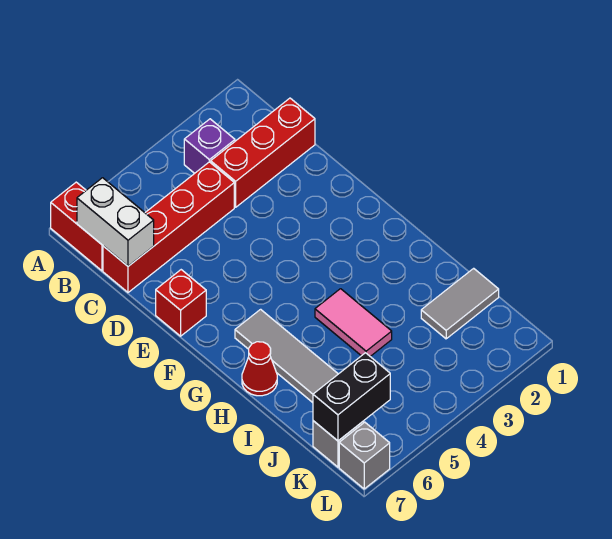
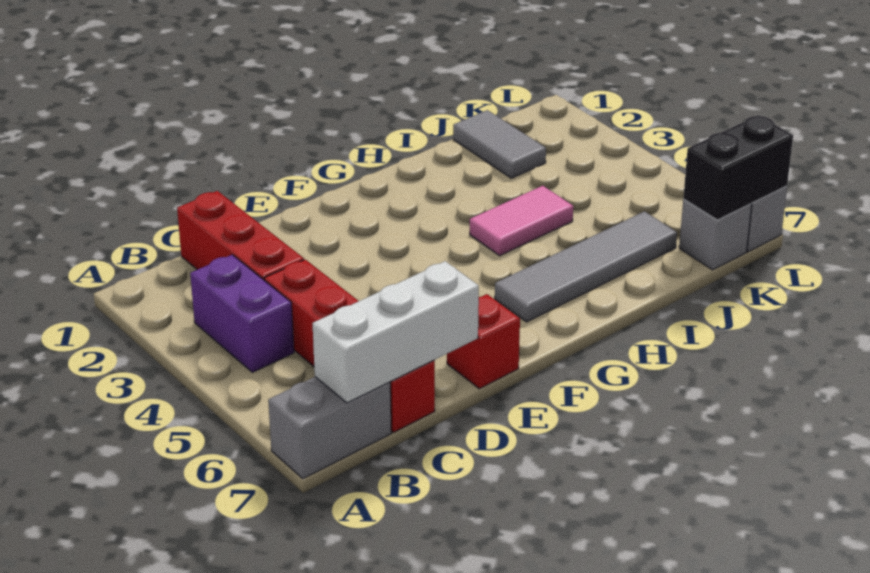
red 1x2 brick [51,182,103,271] -> grey 1x2 brick [268,377,391,478]
purple 1x1 brick [184,119,235,173] -> purple 1x2 brick [190,255,294,372]
white 1x2 brick [77,178,154,266] -> white 1x3 brick [312,261,479,403]
red 1x1 cone [242,342,277,396] -> none
black 1x2 brick [313,353,390,441] -> black 1x2 brick turned to [683,115,793,220]

